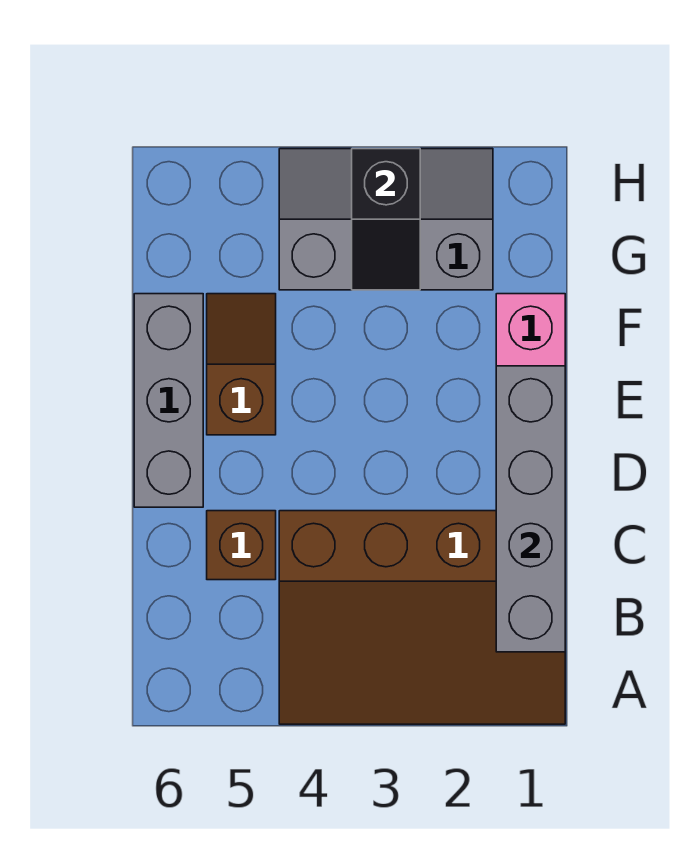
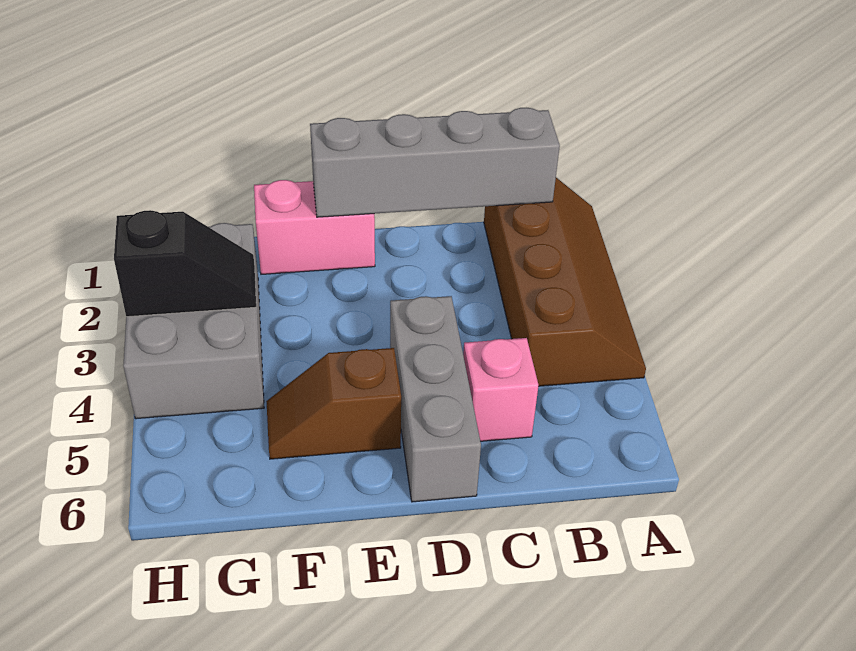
brown 3x4 slope [279,511,565,724] -> brown 2x4 slope [484,178,646,386]
brown 1x1 brick [207,511,276,580] -> pink 1x1 brick [463,338,539,441]
grey 1x3 brick [134,294,203,507] -> grey 1x3 brick turned to [390,296,481,502]
grey 2x3 slope [279,149,493,290] -> grey 2x3 brick [123,223,264,419]

